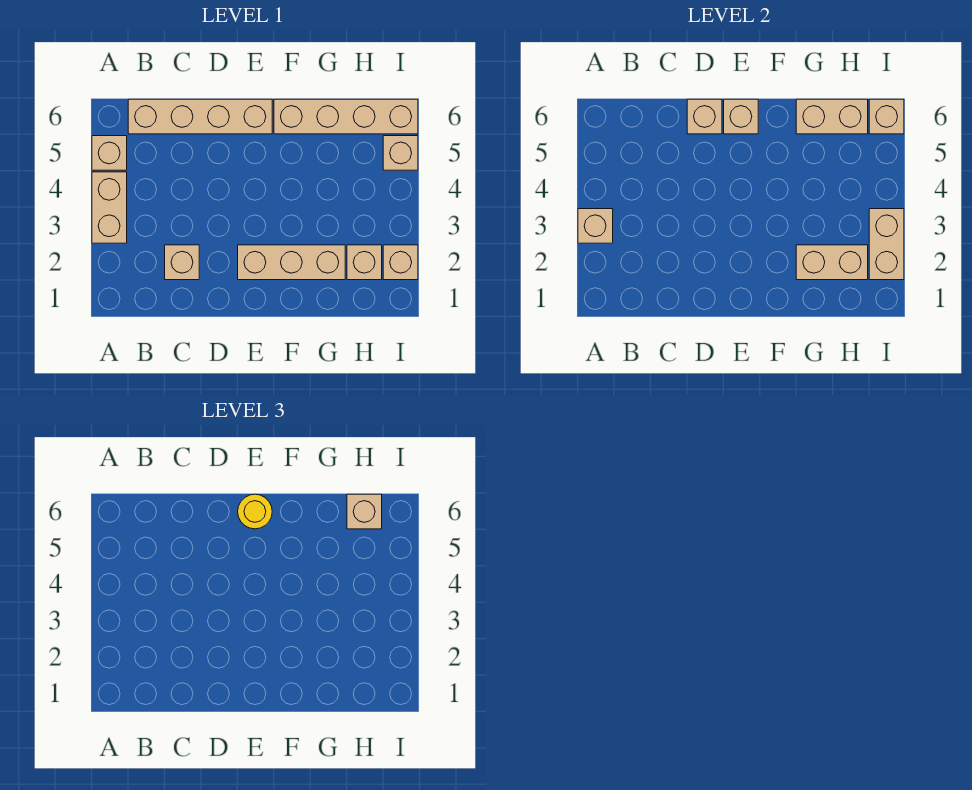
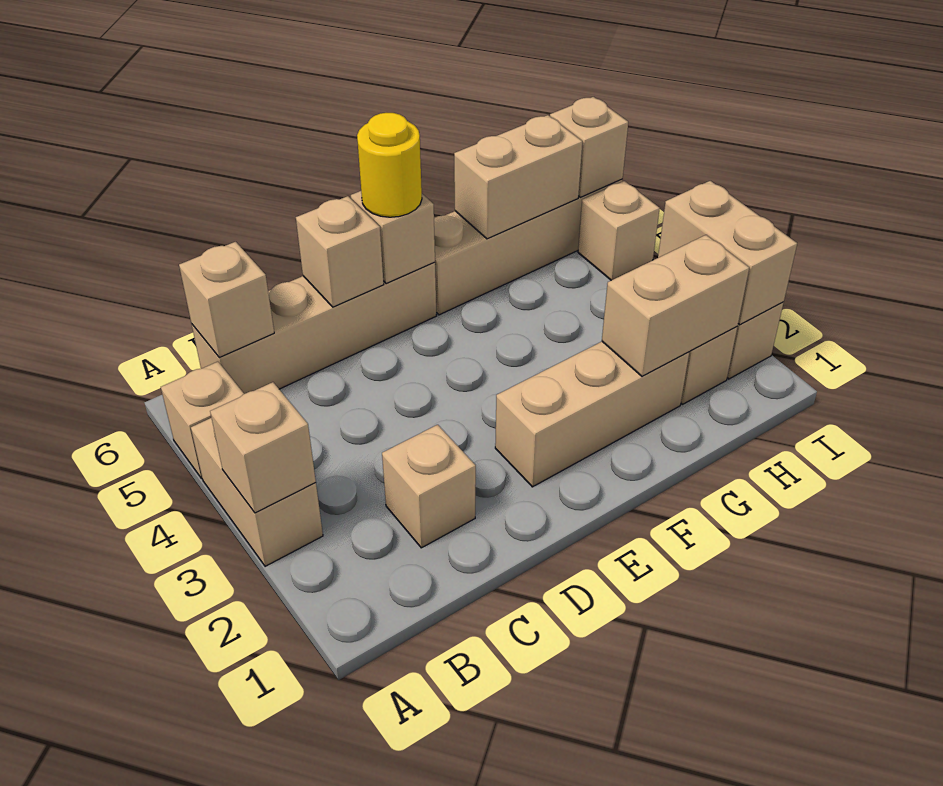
tan 1x1 brick [347,494,382,529] -> tan 1x1 brick moved to [179,242,274,358]

